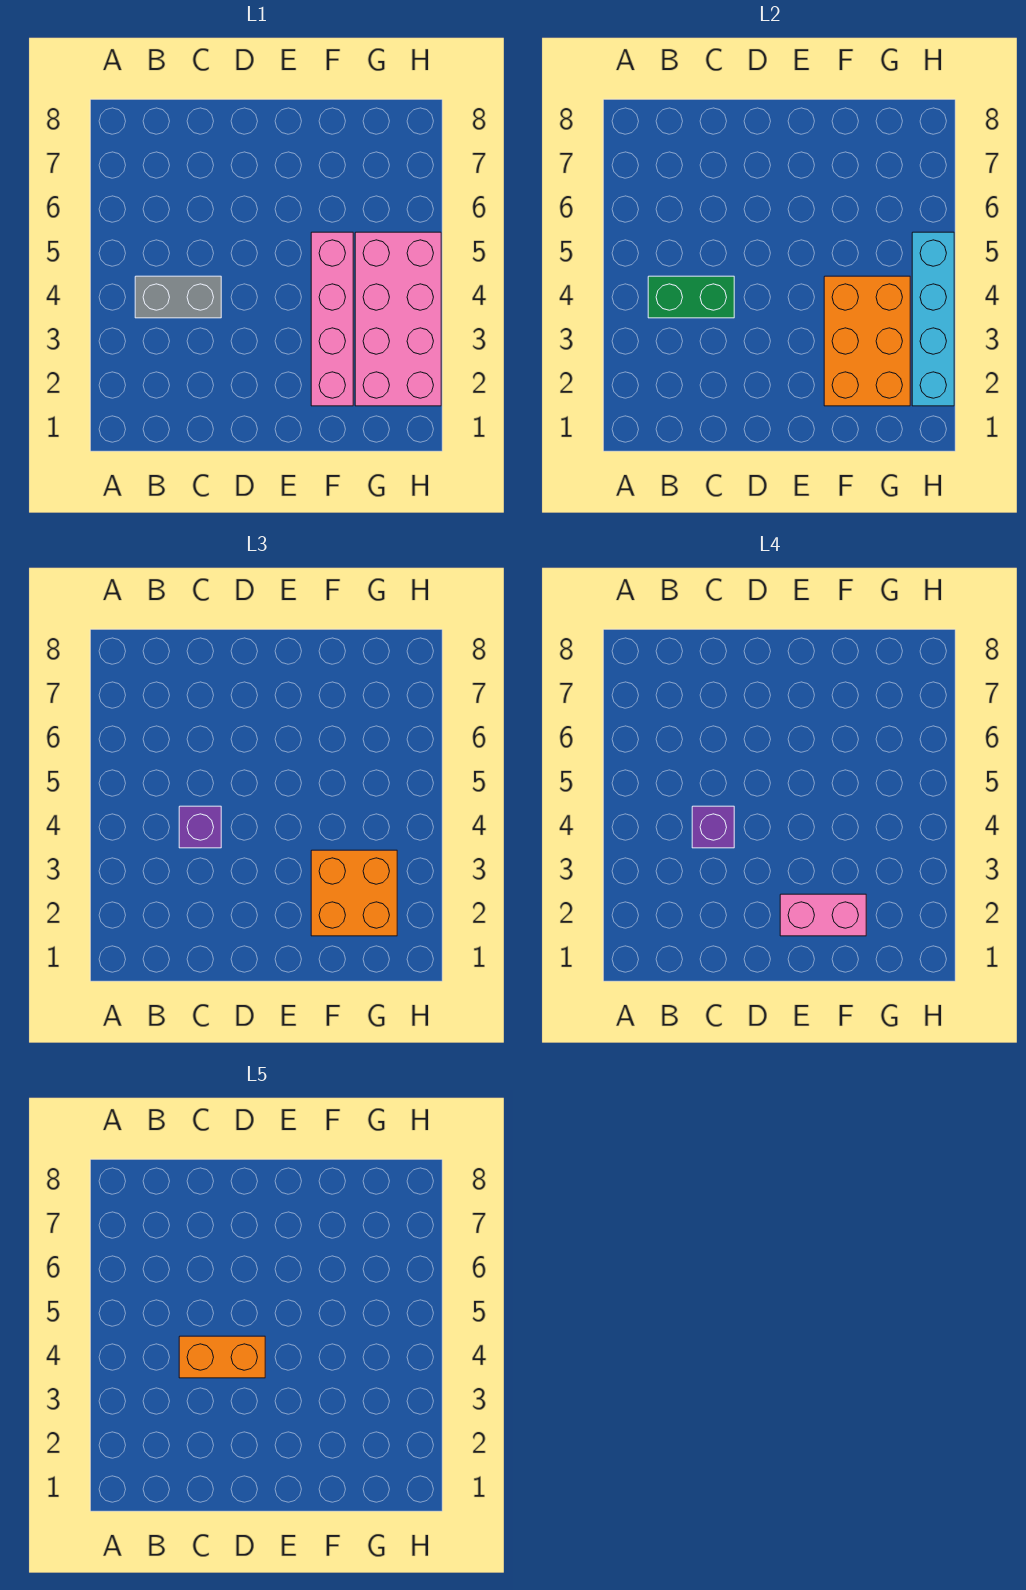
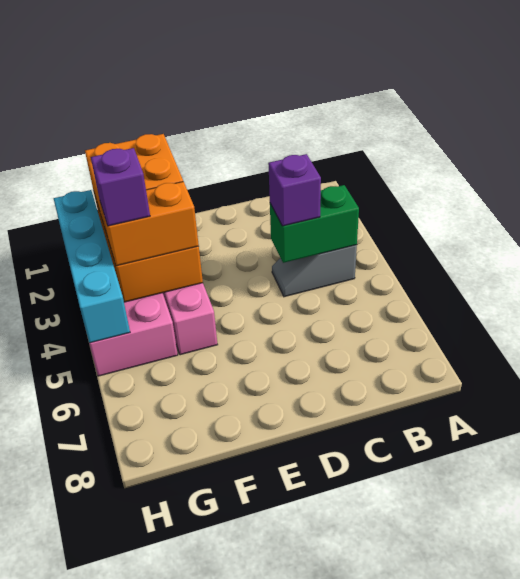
grey 1x2 brick [135,276,221,318] -> grey 1x2 slope [272,245,357,297]
purple 1x1 brick [692,806,734,848] -> purple 1x1 brick moved to [91,148,150,226]
orange 1x2 brick [179,1336,265,1378] -> orange 1x2 brick moved to [100,182,199,266]
pink 1x2 brick [780,894,866,936] -> none

